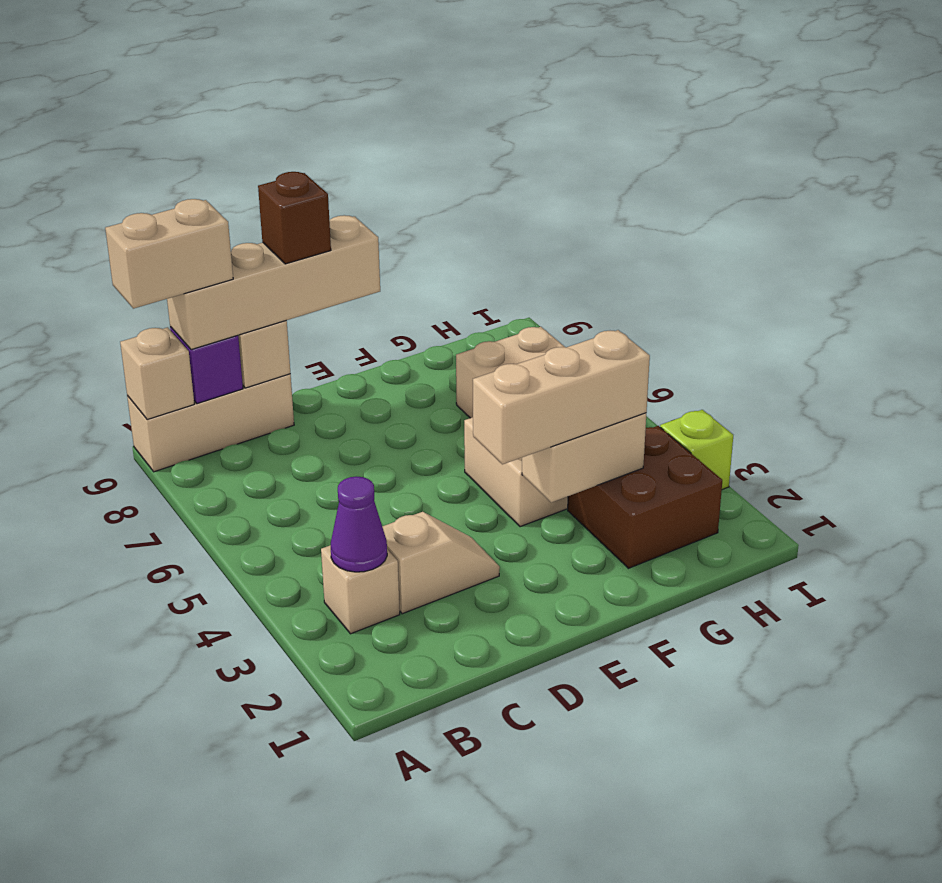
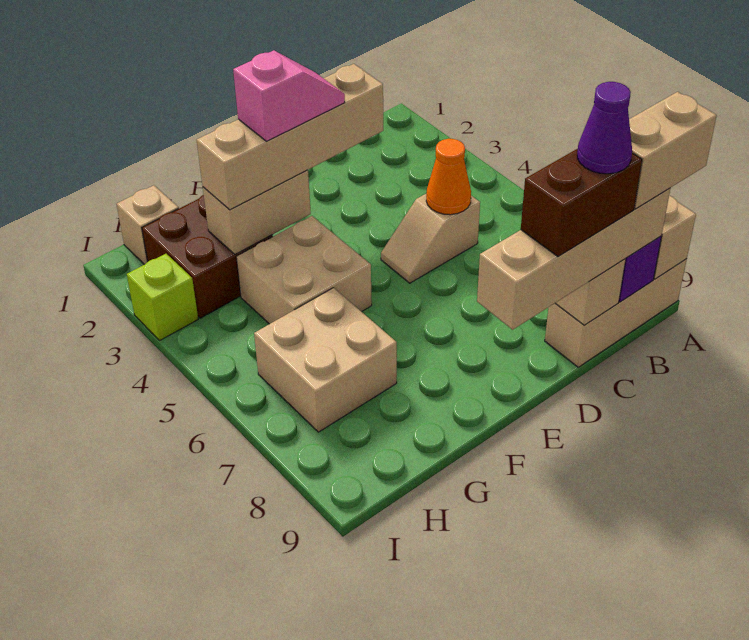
tan 1x1 brick [321,545,400,634] -> tan 1x1 brick moved to [116,185,179,265]
purple 1x1 cone [331,476,387,572] -> purple 1x1 cone moved to [577,82,632,174]
tan 1x2 slope [382,512,500,614] -> tan 1x2 slope moved to [381,194,480,283]
none -> orange 1x1 cone [426,139,471,215]
brown 1x1 brick [258,172,331,264] -> brown 1x2 brick [521,149,642,256]
tan 1x3 brick [473,330,650,464] -> tan 1x4 brick [197,64,383,210]
none -> pink 1x2 slope [233,50,345,141]

